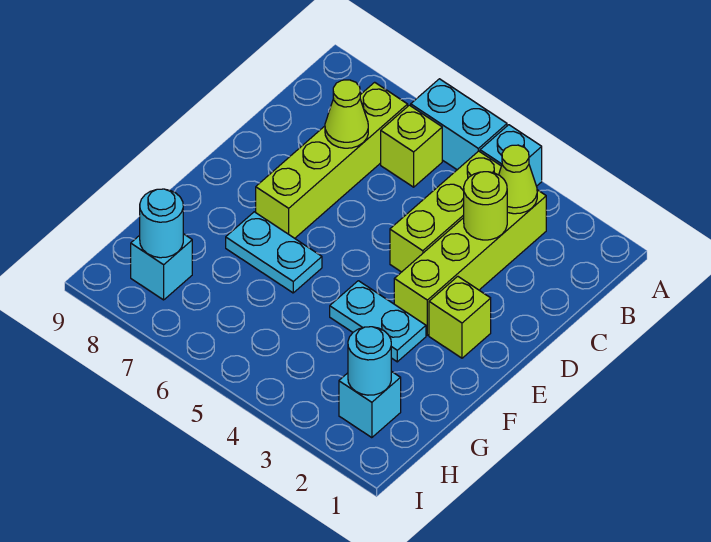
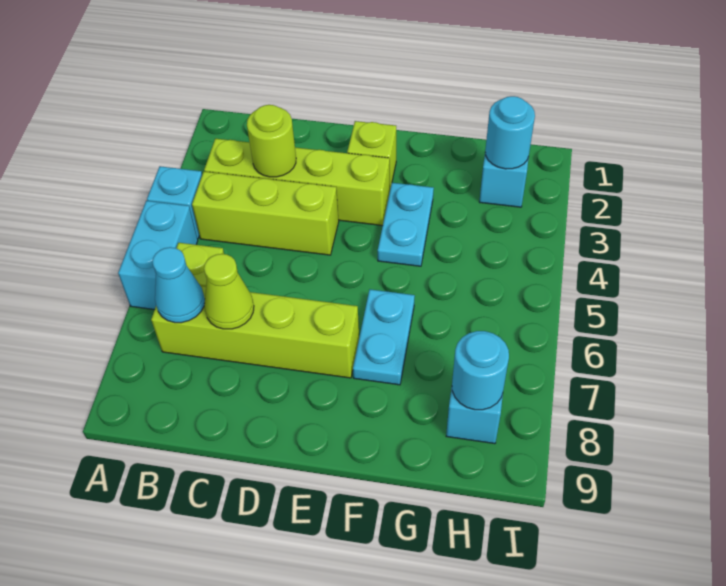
lime 1x1 cone [499,145,537,214] -> none
none -> cyan 1x1 cone [152,247,205,323]

